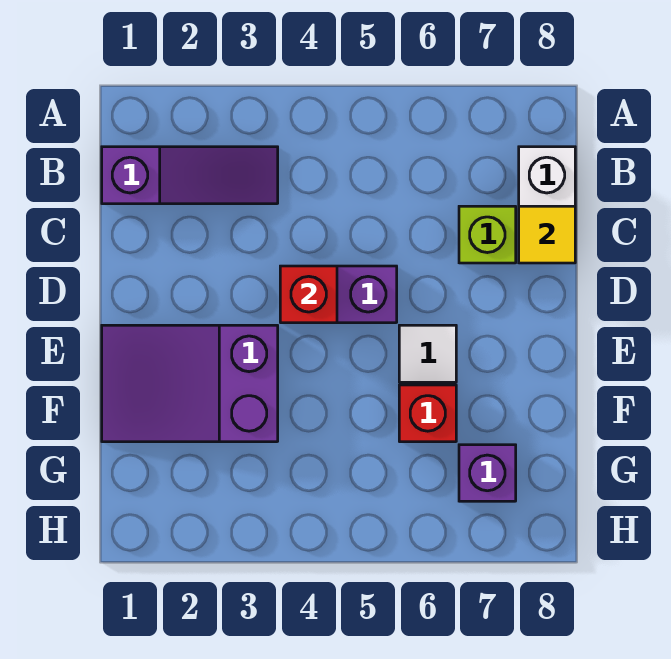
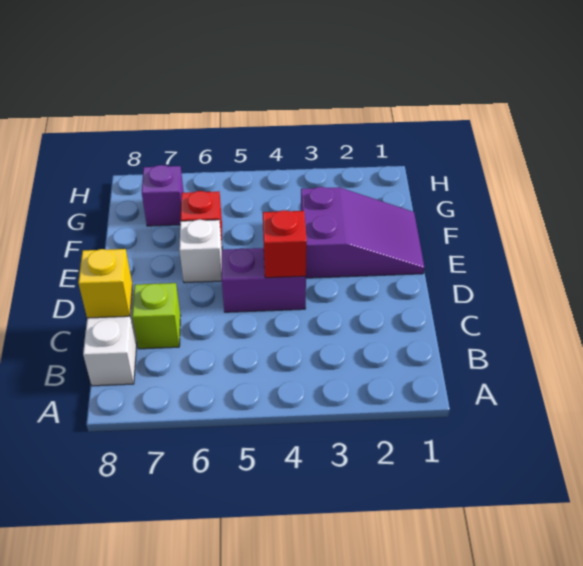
purple 1x3 slope [102,147,278,204] -> none
yellow 1x1 tile [519,206,575,263] -> yellow 1x1 brick [78,249,132,318]
white 1x1 tile [399,325,456,382] -> white 1x1 brick [179,219,222,283]

